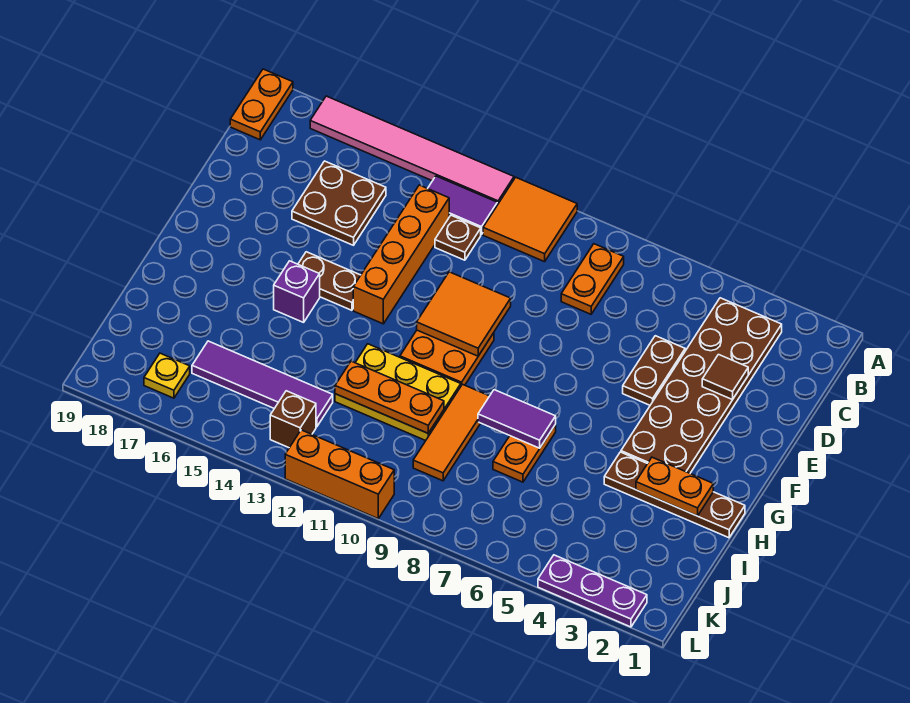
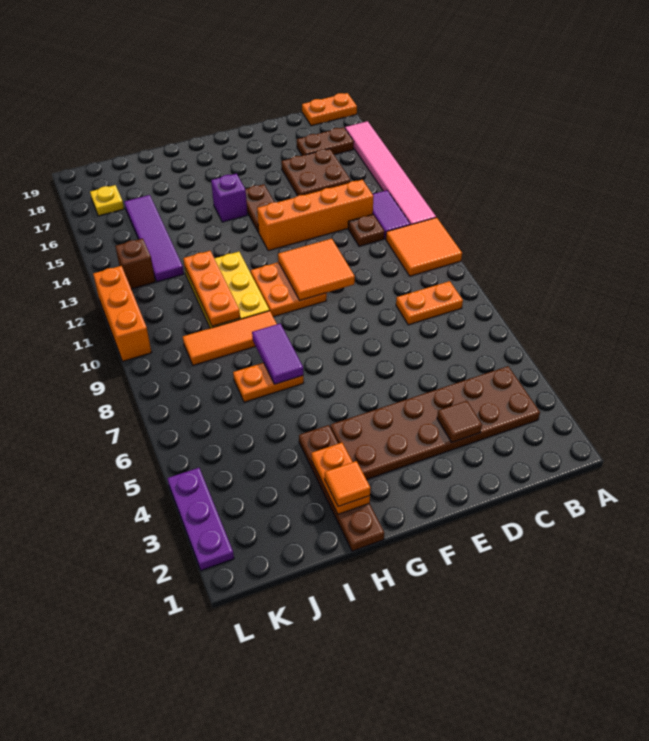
brown 1x2 plate [623,336,685,405] -> brown 1x2 plate moved to [297,127,354,156]
none -> orange 1x1 tile [325,461,370,507]

